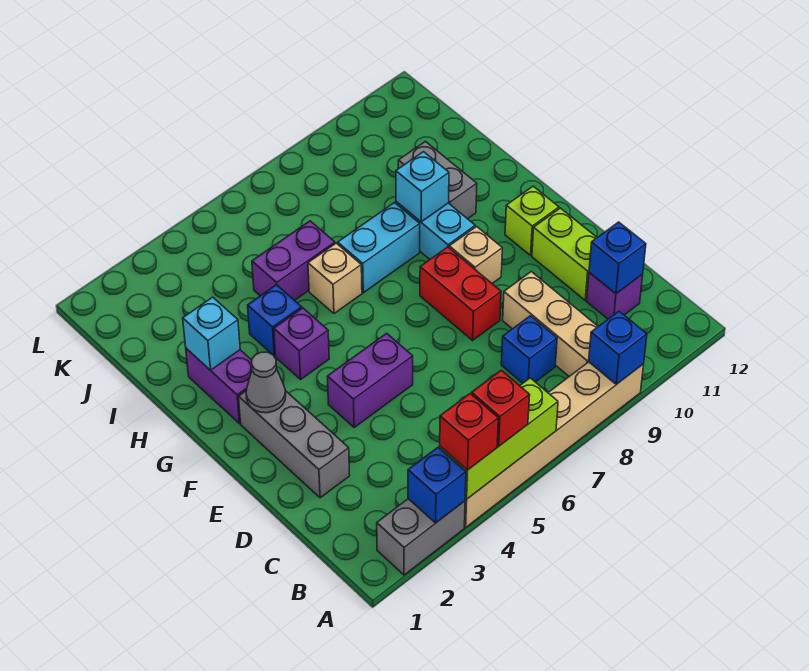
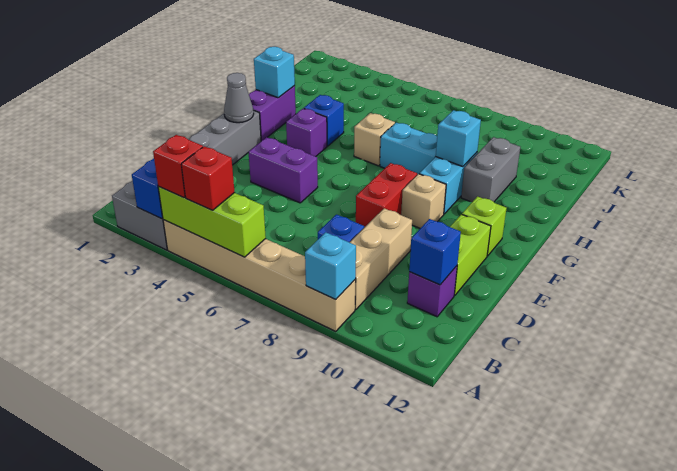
blue 1x1 brick [589,311,647,384] -> cyan 1x1 brick [305,232,356,299]
purple 1x2 brick [252,221,335,301] -> none

